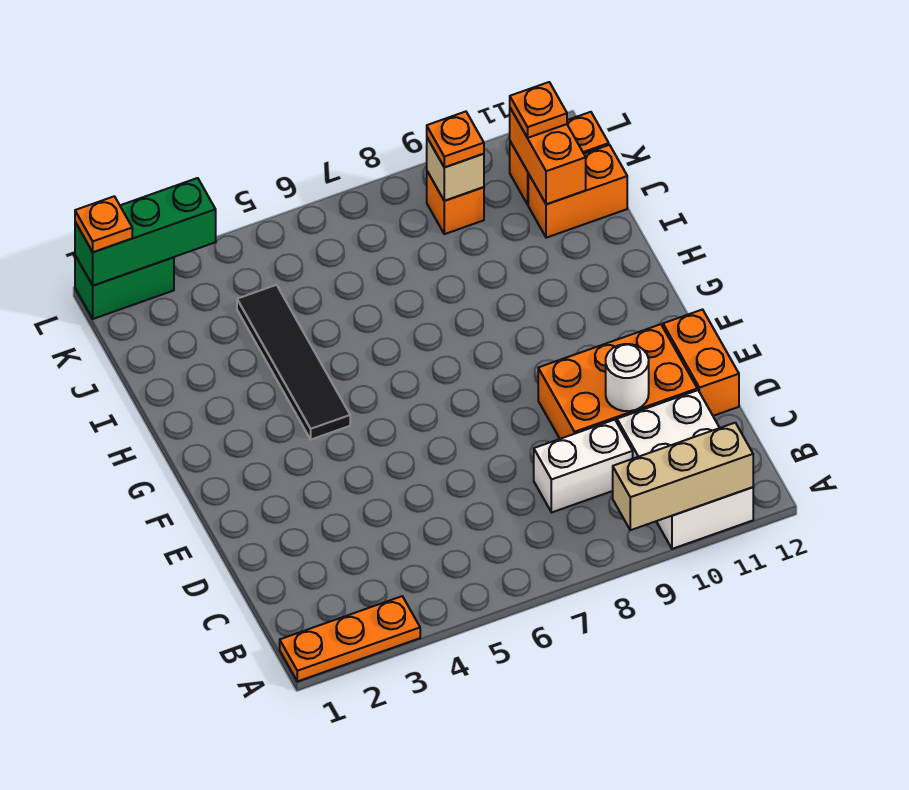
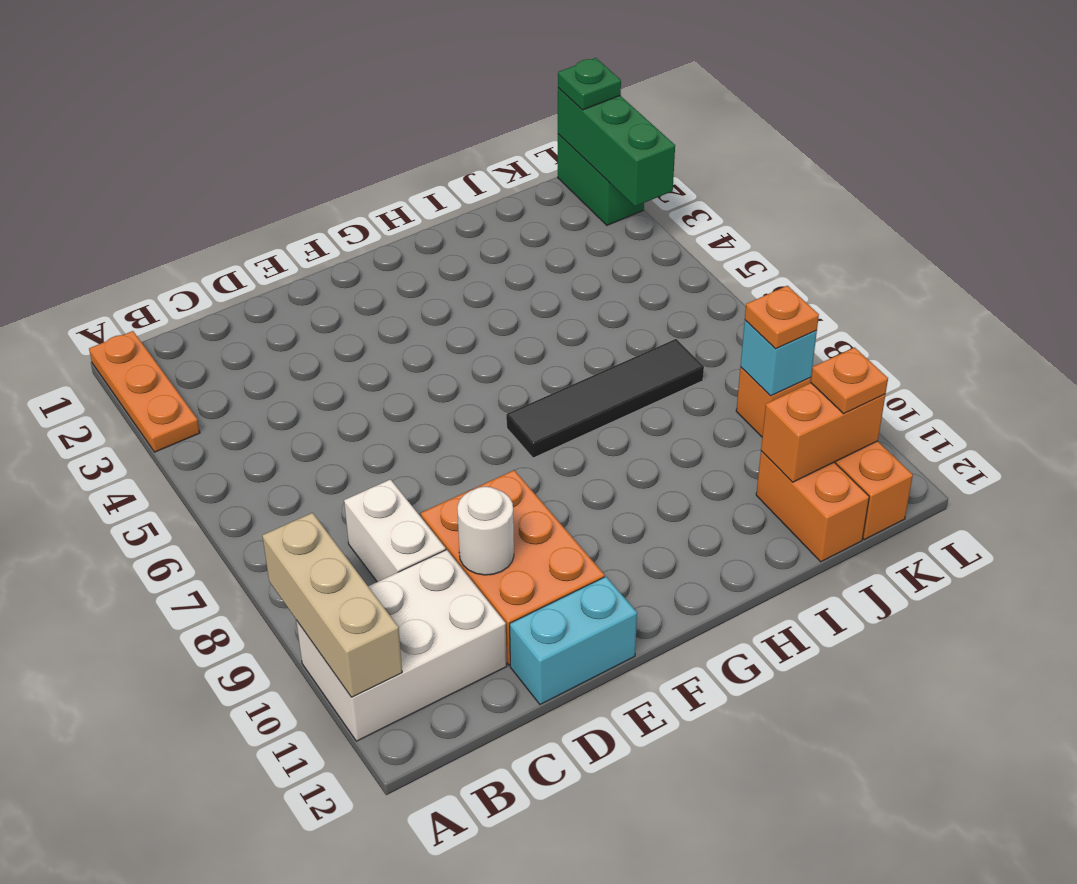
orange 1x2 brick [663,310,739,416] -> cyan 1x2 brick [510,577,637,704]
black 1x4 tile [237,285,350,439] -> black 1x4 tile moved to [506,339,704,458]
tan 1x1 brick [427,138,484,201] -> cyan 1x1 brick [740,320,817,396]
orange 1x1 plate [75,196,132,252] -> green 1x1 plate [558,58,621,110]

